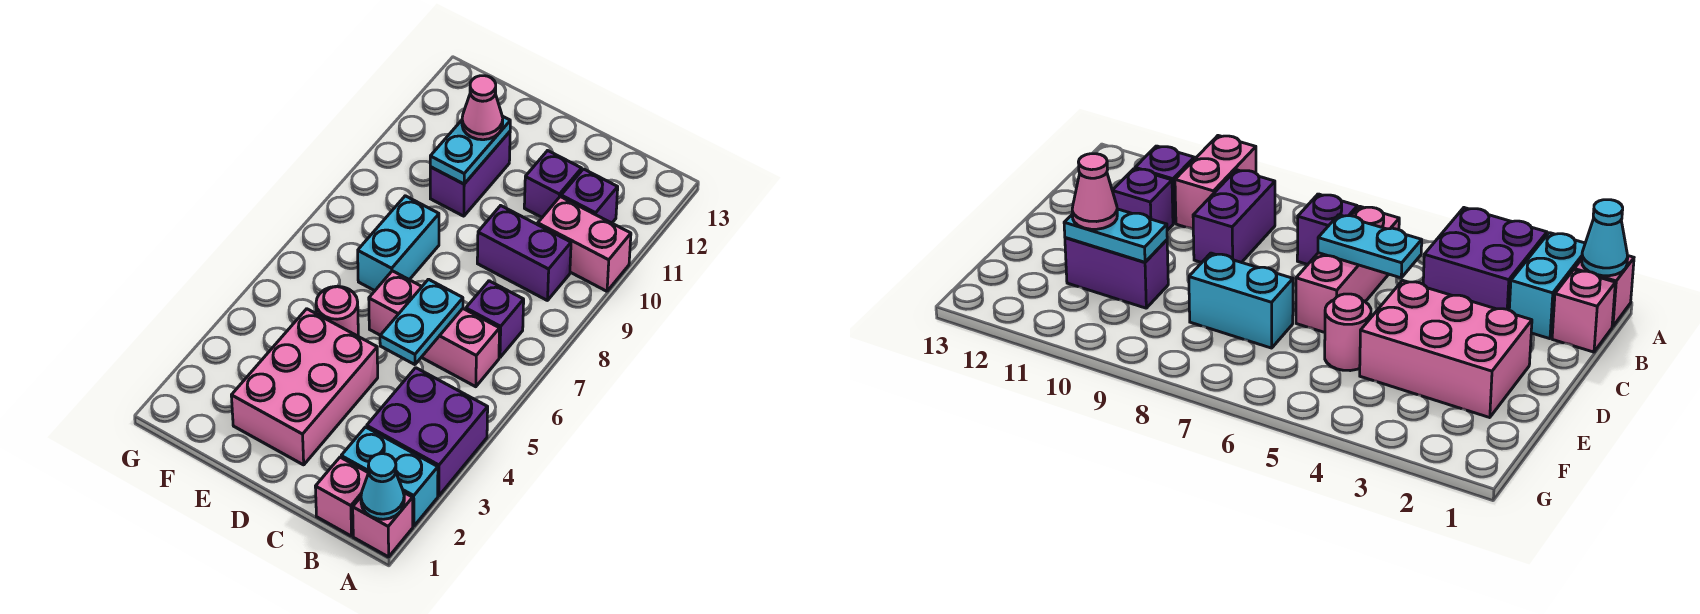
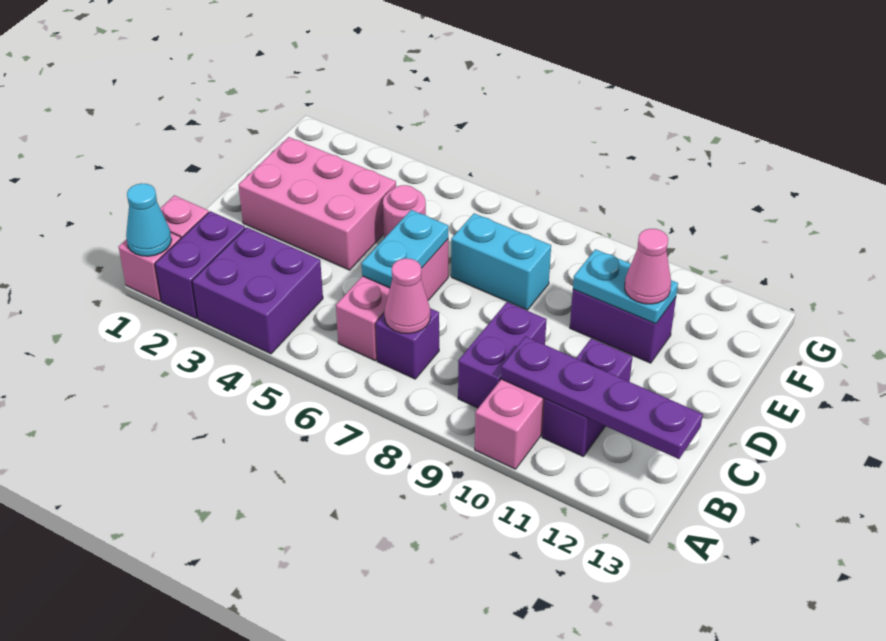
cyan 1x2 brick [341,427,438,526] -> purple 1x2 brick [155,211,245,318]
none -> pink 1x1 cone [384,258,430,334]
none -> purple 1x4 plate [501,337,703,459]
cyan 1x2 plate [380,279,463,365] -> cyan 1x2 plate turned to [362,210,448,288]

